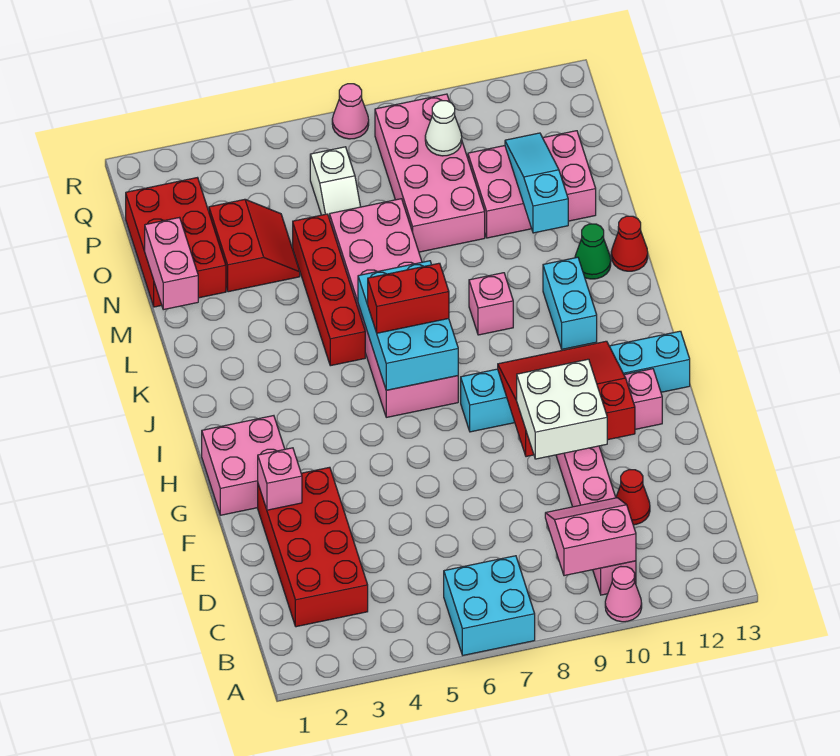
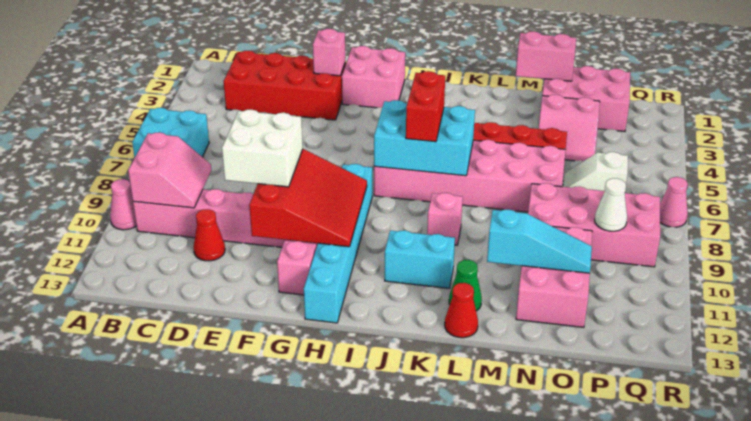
red 2x3 brick [126,178,226,307] -> pink 2x3 brick [542,66,630,131]
red 2x2 slope [209,199,300,292] -> pink 2x2 slope [539,95,600,161]

